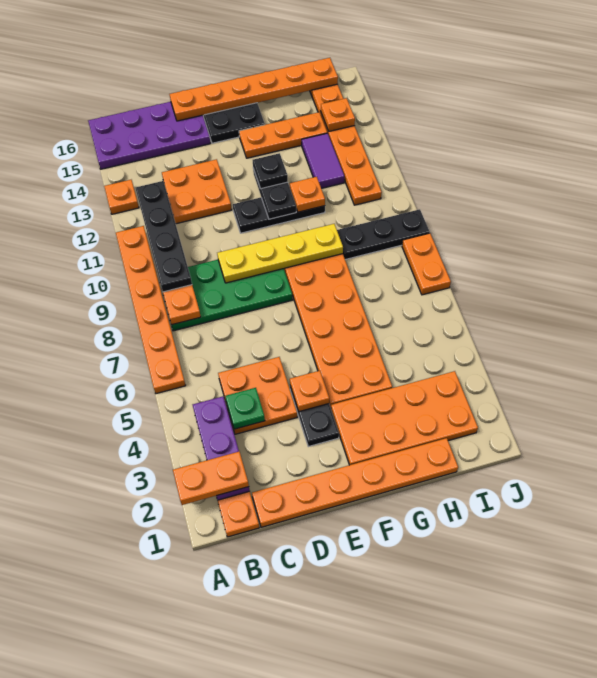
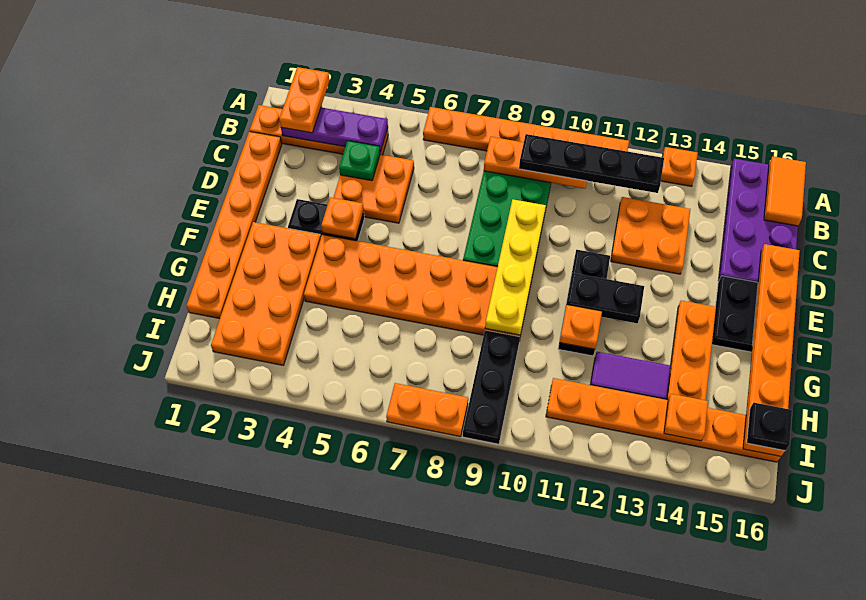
none -> orange 1x2 tile [764,156,806,226]
black 1x1 plate [253,153,288,189] -> black 1x1 plate moved to [747,403,792,451]

